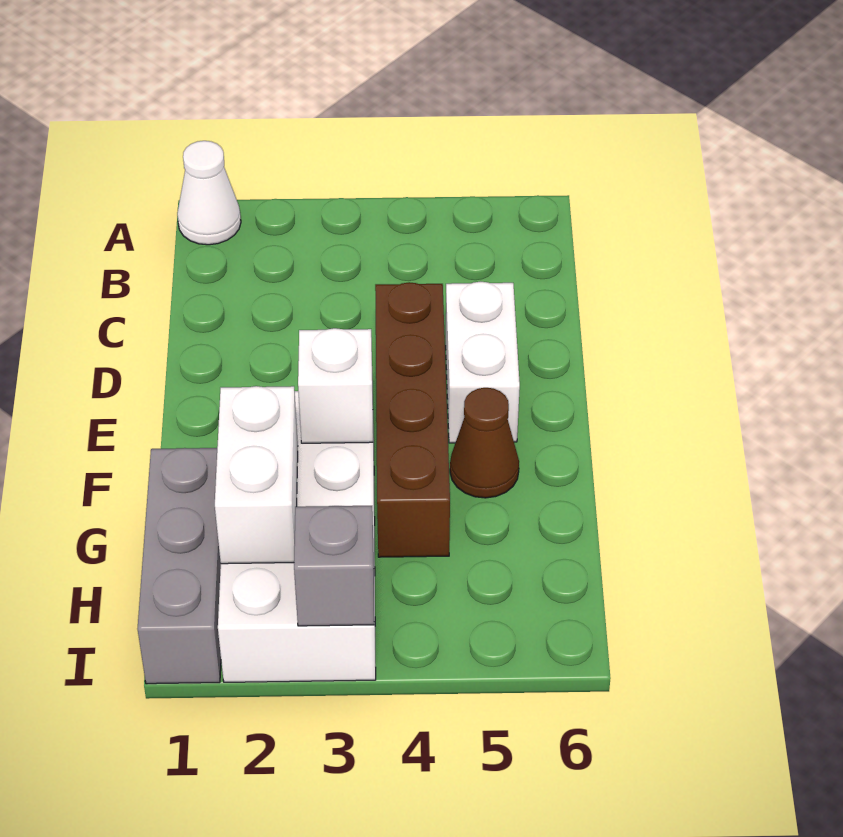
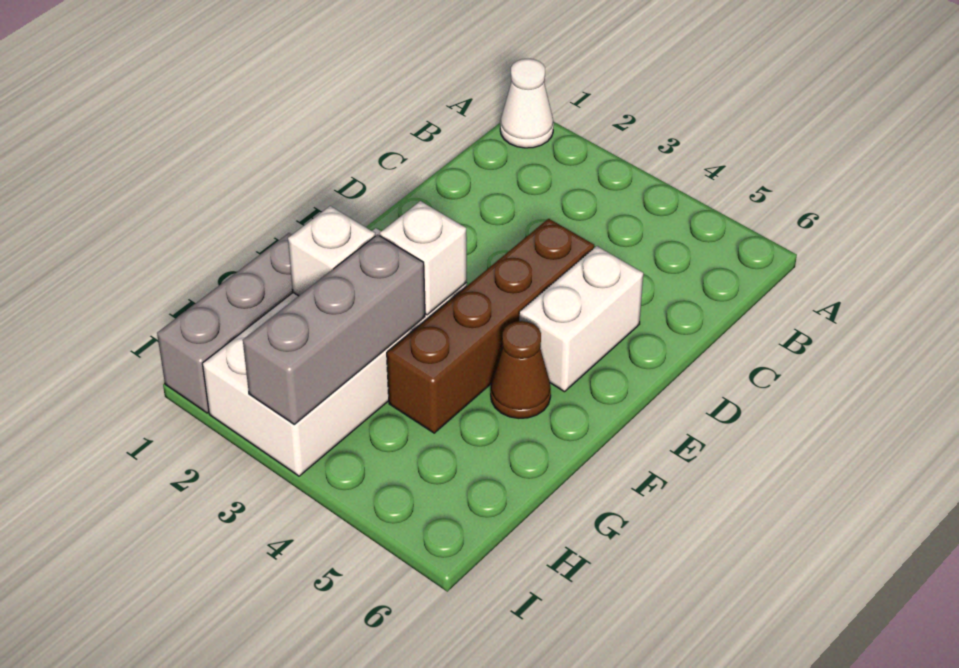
white 1x2 brick [215,386,298,564] -> white 1x1 brick [288,206,375,296]
grey 1x1 brick [294,506,374,626] -> grey 1x3 brick [243,234,425,424]

